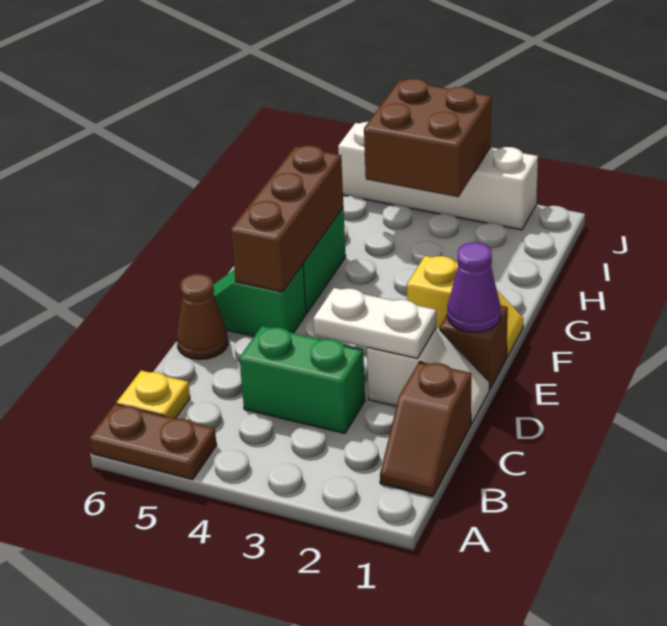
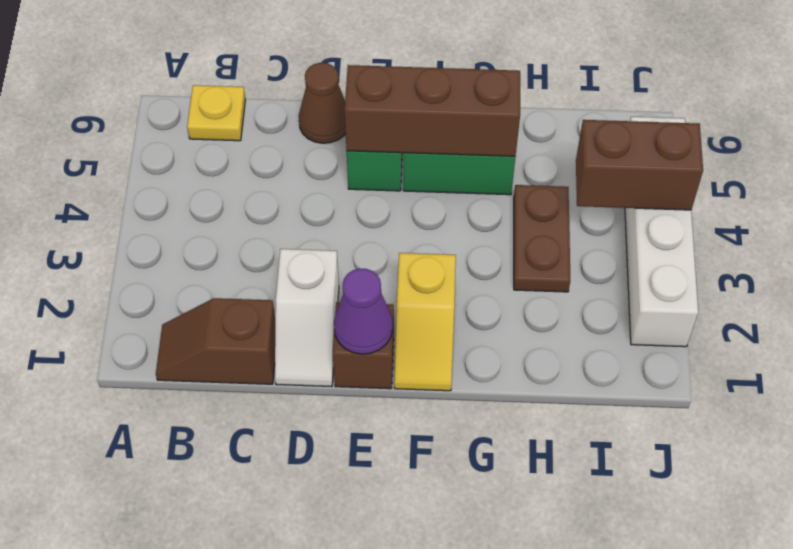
brown 1x2 plate [90,404,217,480] -> brown 1x2 plate moved to [514,185,570,292]
green 1x2 brick [239,326,365,433] -> none
white 1x2 plate [313,288,436,358] -> none
brown 2x2 brick [364,79,491,197] -> brown 1x2 brick [576,120,703,210]

